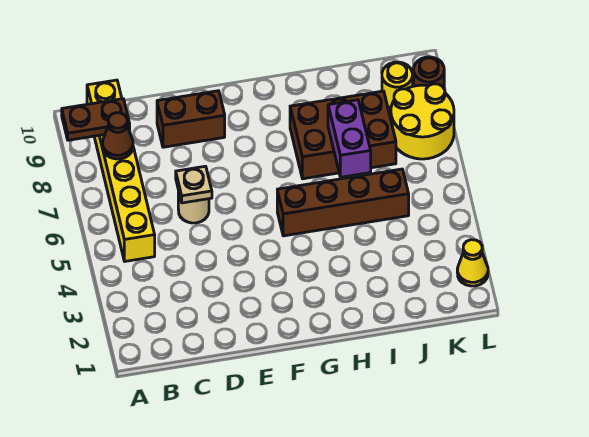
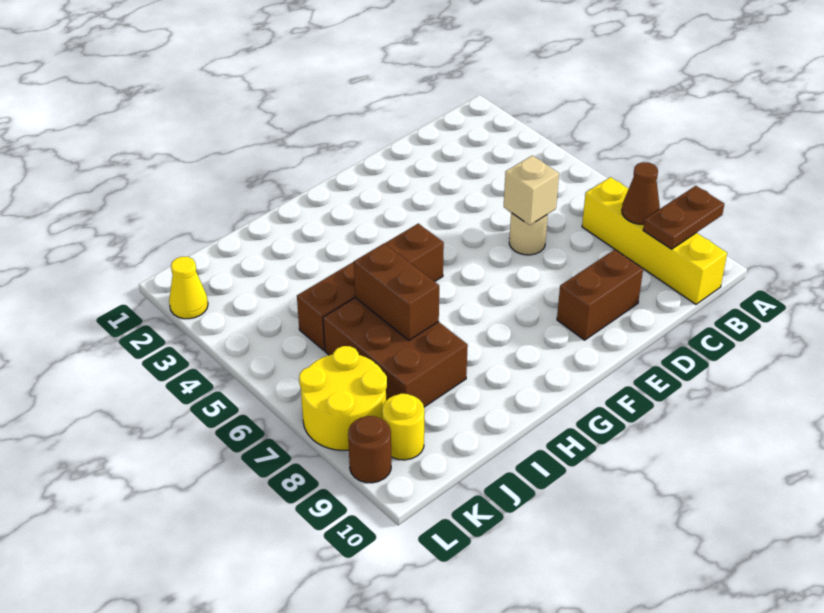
yellow 1x6 brick [87,80,155,261] -> yellow 1x4 brick [582,177,727,304]
tan 1x1 plate [176,166,212,203] -> tan 1x1 brick [504,156,559,225]
brown 2x3 brick [290,91,396,179] -> brown 2x3 brick turned to [323,298,468,407]
purple 1x2 brick [328,100,371,177] -> brown 1x2 brick [354,243,439,340]

